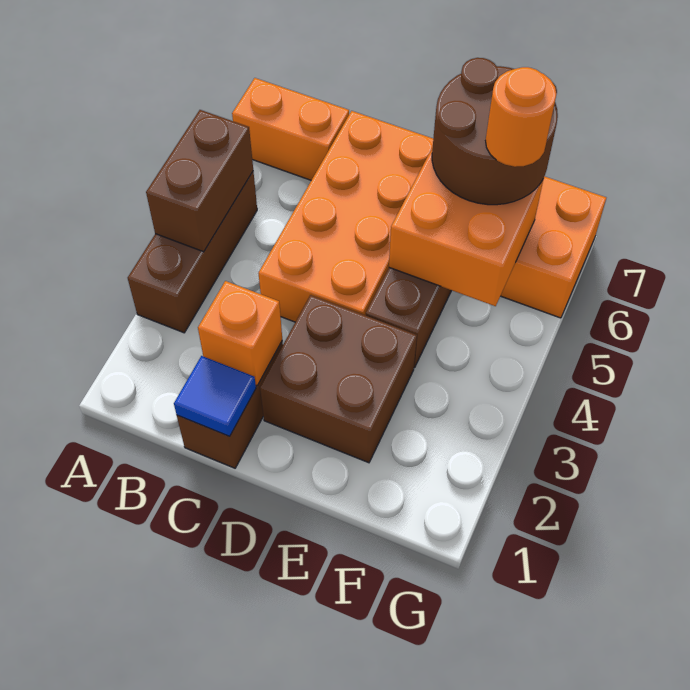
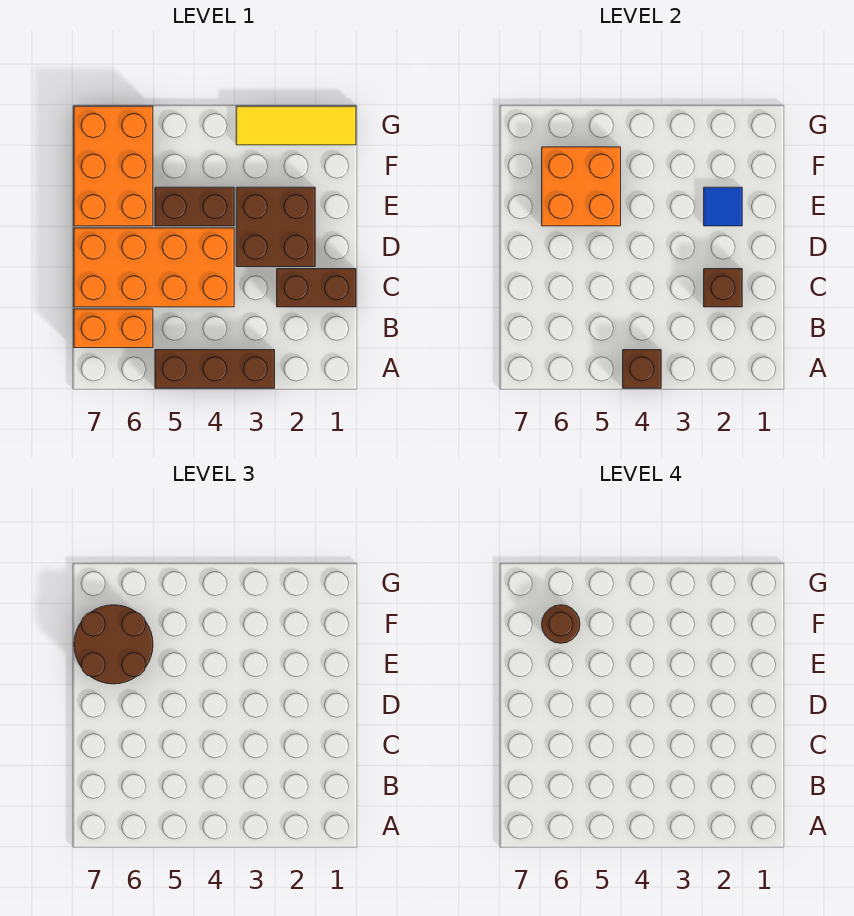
brown 1x2 brick [146,110,253,252] -> brown 1x1 brick [623,350,661,388]
orange 1x2 brick [232,78,349,180] -> orange 1x2 brick turned to [74,309,153,348]
blue 1x1 tile [174,356,256,436] -> blue 1x1 tile moved to [704,187,742,226]
orange 1x1 brick [198,281,282,386] -> brown 1x1 brick [704,269,742,307]
orange 1x1 round brick [486,67,556,167] -> brown 1x1 round brick [542,605,580,643]
none -> yellow 1x3 tile [236,106,356,145]

